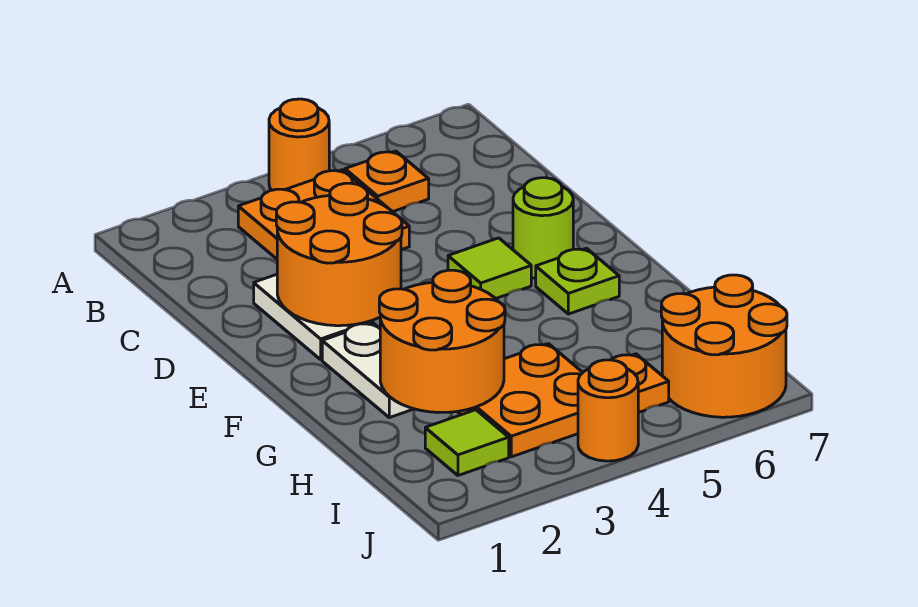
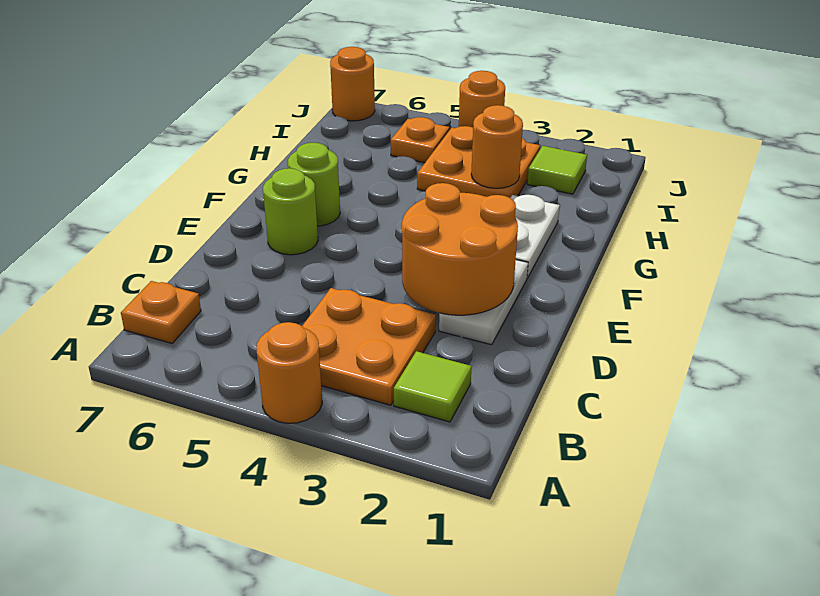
orange 1x1 plate [345,151,429,212] -> orange 1x1 plate moved to [121,281,201,343]
lime 1x1 tile [448,238,531,299] -> lime 1x1 tile moved to [394,351,471,422]
lime 1x1 plate [536,248,619,314] -> lime 1x1 round brick [288,143,340,226]
orange 2x2 round brick [379,270,505,412] -> orange 1x1 round brick [471,105,523,188]
orange 2x2 round brick [661,275,787,417] -> orange 1x1 round brick [330,47,375,121]

